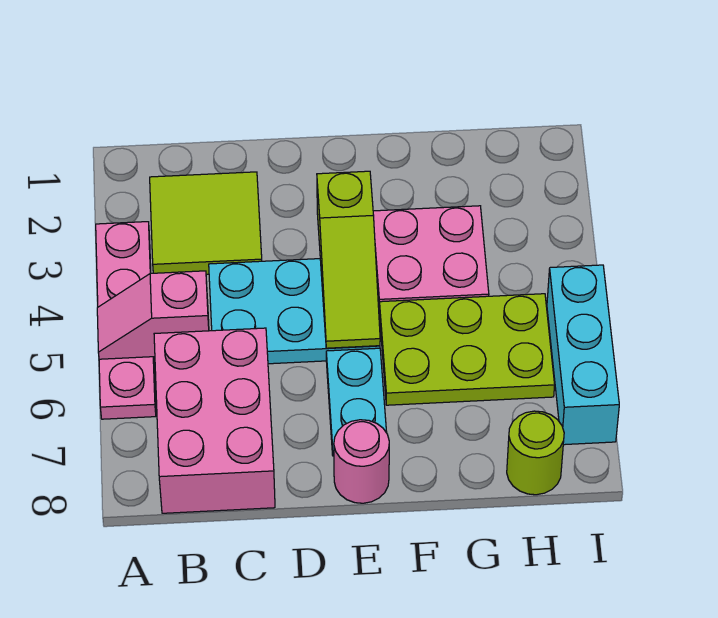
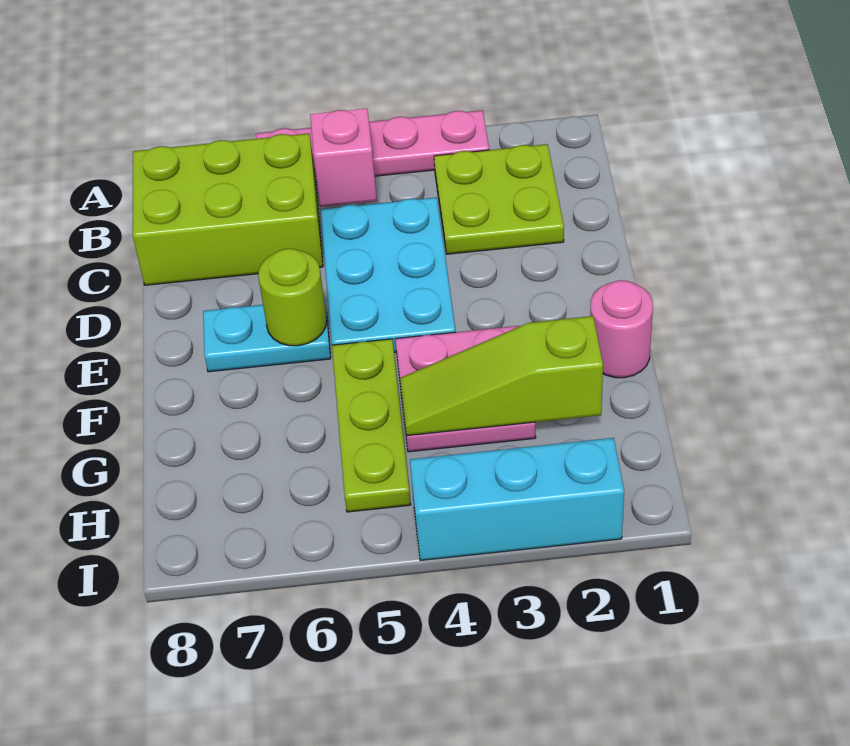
lime 2x2 tile [150,172,262,274] -> lime 2x2 plate [434,144,564,254]
pink 2x3 brick [154,328,275,513] -> lime 2x3 brick [133,133,323,285]
lime 1x3 slope [317,171,380,348] -> lime 1x3 slope moved to [400,316,603,436]
pink 1x1 round brick [334,420,389,503] -> pink 1x1 round brick moved to [590,280,653,378]
lime 2x3 plate [379,294,555,405] -> lime 1x3 plate [332,339,411,512]
lime 1x1 round brick [507,411,564,495] -> lime 1x1 round brick moved to [258,249,327,346]
cyan 1x3 brick [547,265,619,445] -> cyan 1x3 brick moved to [410,438,624,561]

